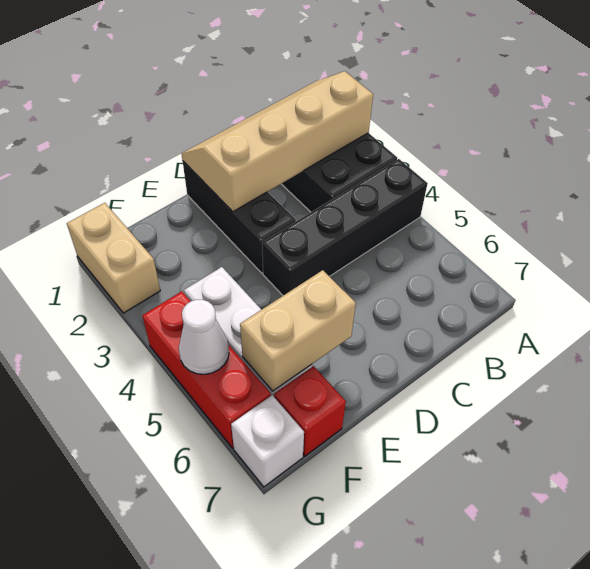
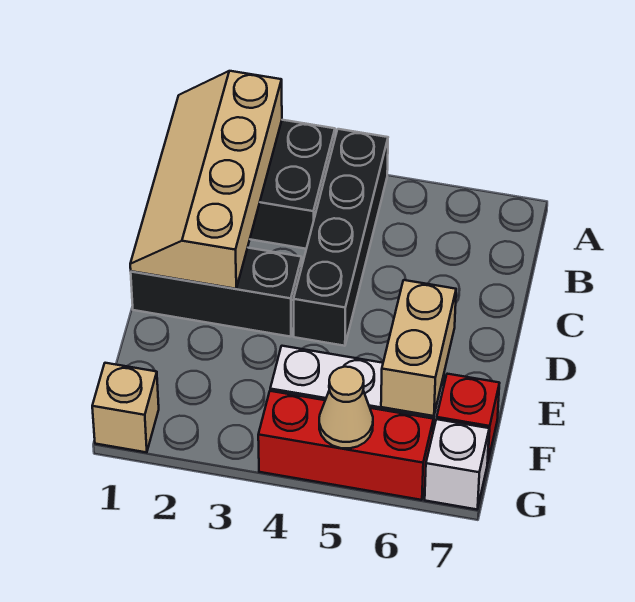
tan 1x2 brick [67,203,160,313] -> tan 1x1 brick [92,363,159,452]
white 1x1 cone [179,299,229,374] -> tan 1x1 cone [319,367,373,448]

